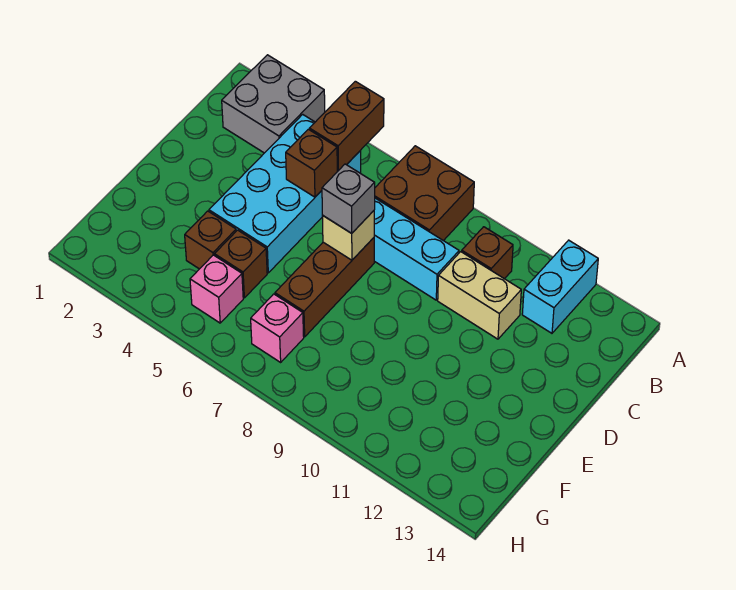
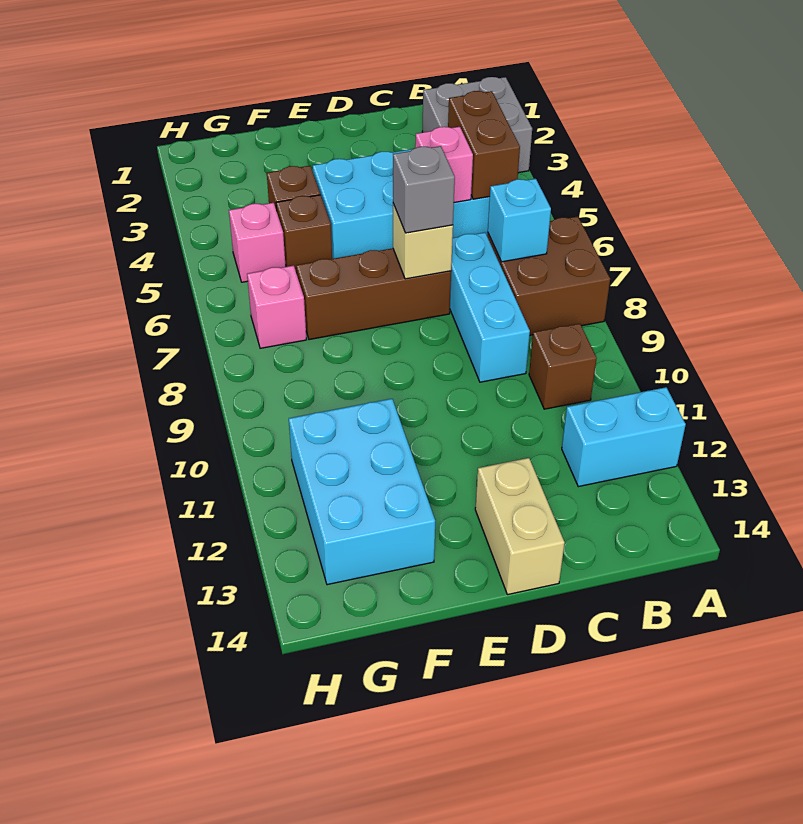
brown 1x2 brick [309,81,384,172] -> brown 1x2 brick turned to [448,91,520,199]
none -> cyan 1x1 brick [488,179,551,262]
brown 1x1 brick [286,129,337,197] -> pink 1x1 brick [415,127,473,202]
tan 1x2 brick [438,252,521,339] -> tan 1x2 brick moved to [475,458,565,595]
none -> cyan 2x3 brick [289,399,435,585]

